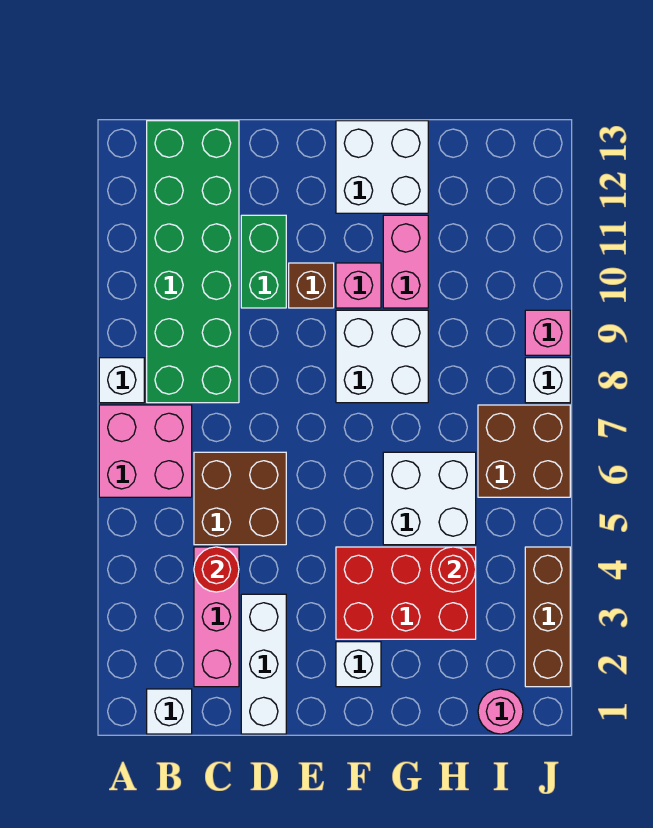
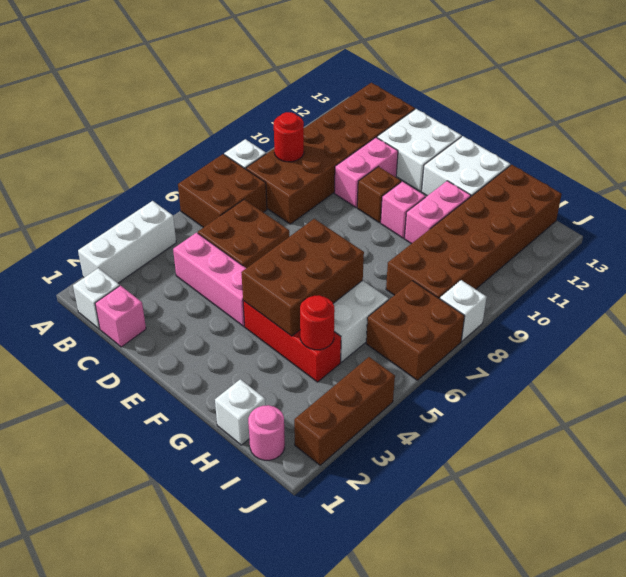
pink 2x2 brick [99,405,192,497] -> brown 2x2 brick [178,154,267,228]
green 2x6 brick [147,121,239,403] -> brown 2x6 brick [246,83,415,224]
pink 1x3 brick [194,547,239,687] -> pink 1x3 brick turned to [173,233,246,326]
red 1x1 round brick [194,547,239,592] -> red 1x1 round brick moved to [274,112,304,162]
white 1x3 brick [241,594,286,734] -> white 1x3 brick moved to [78,201,176,283]
green 1x2 brick [241,215,286,308] -> pink 1x2 brick [335,138,398,207]
white 1x1 brick [336,642,381,687] -> white 1x1 brick moved to [215,379,265,445]
red 2x3 brick [336,547,476,639] -> red 1x3 brick [243,301,341,382]
none -> brown 2x3 brick [241,219,364,336]
white 2x2 brick [336,310,428,403] -> white 2x2 brick moved to [377,109,462,191]
none -> brown 2x6 brick [386,165,562,299]
pink 1x1 brick [525,310,570,355] -> pink 1x1 brick moved to [95,286,146,347]

